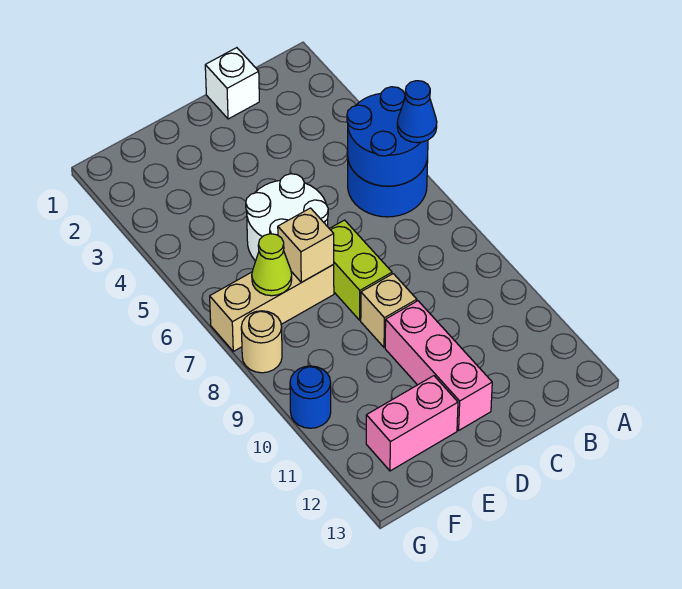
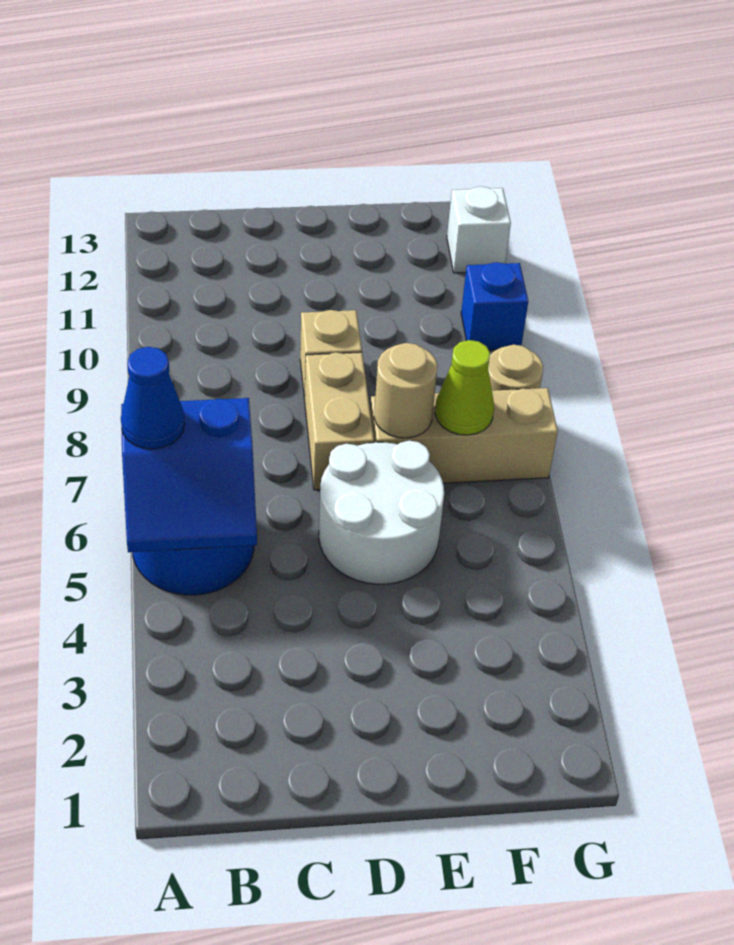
blue 2x2 round brick [347,87,428,186] -> blue 2x2 slope [121,398,257,552]
white 1x1 brick [205,48,259,119] -> white 1x1 brick moved to [447,187,511,273]
lime 1x2 brick [329,220,392,320] -> tan 1x2 brick [304,352,374,490]
pink 1x3 brick [385,301,492,430] -> none
tan 1x1 brick [278,208,334,282] -> tan 1x1 round brick [374,343,437,438]
pink 1x2 brick [366,376,458,471] -> none
blue 1x1 round brick [290,366,331,428] -> blue 1x1 brick [461,262,528,350]

